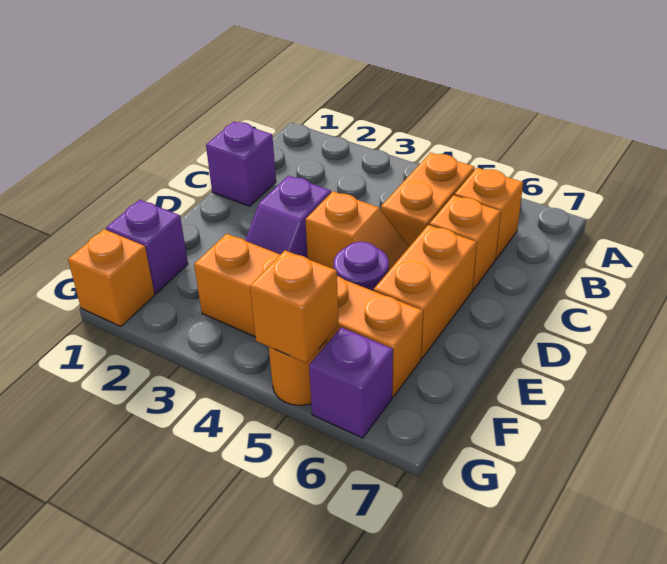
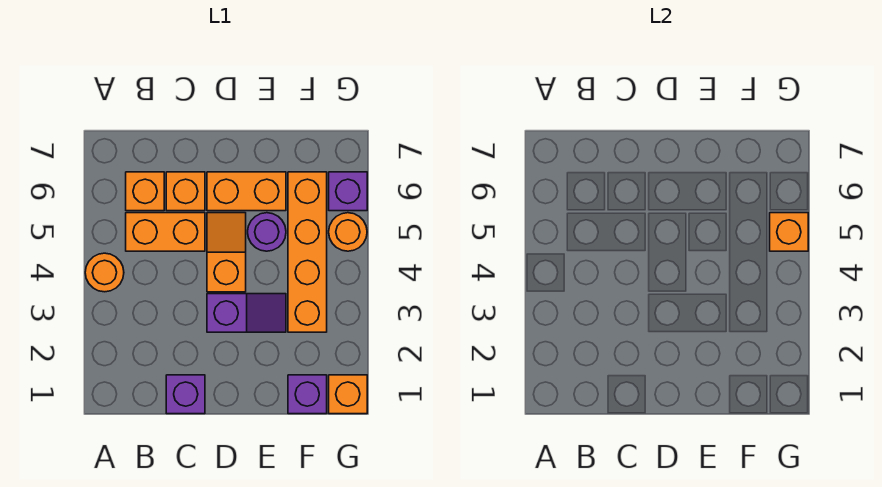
none -> orange 1x1 round brick [85,253,124,292]

